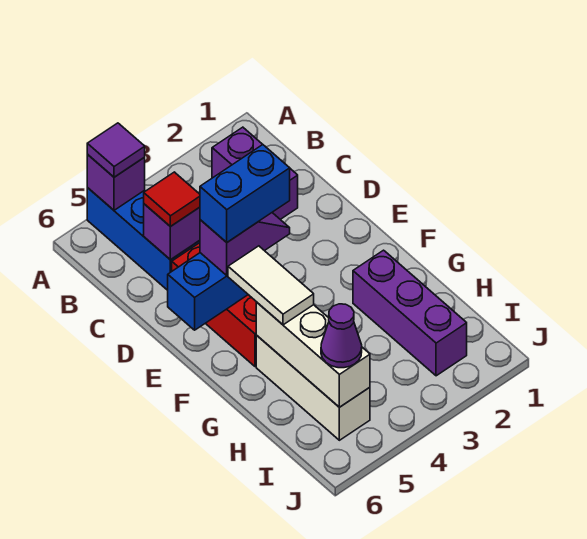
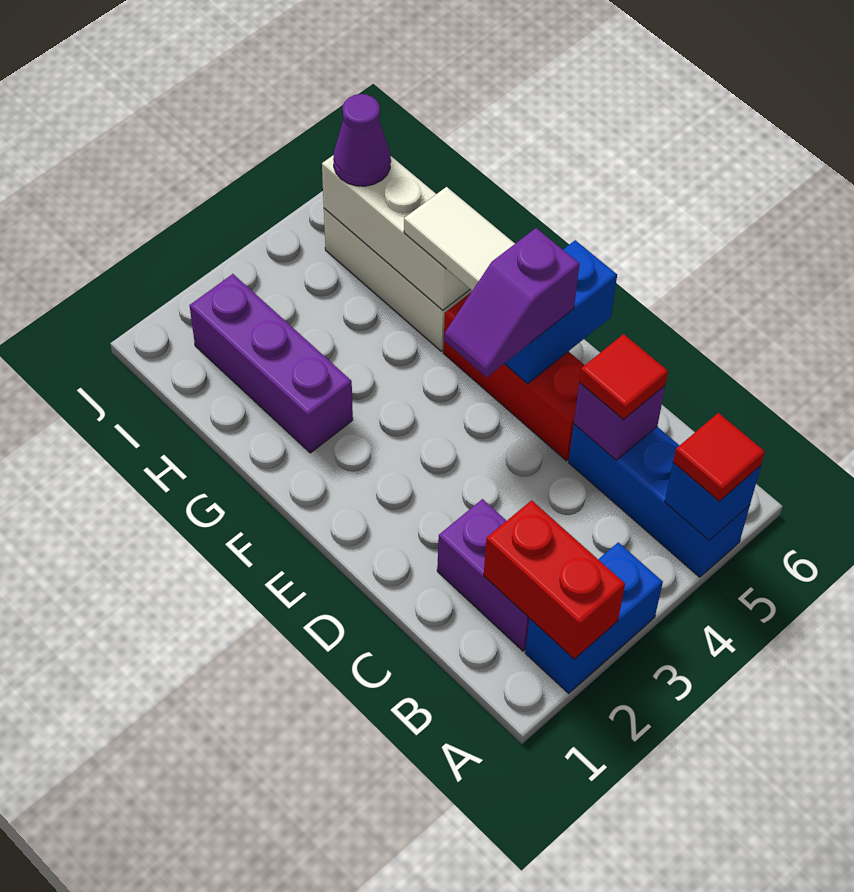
none -> red 1x2 brick [484,500,625,659]
purple 1x1 brick [87,155,145,210] -> blue 1x1 brick [665,463,761,540]
purple 1x1 tile [87,123,145,177] -> red 1x1 tile [673,413,765,501]
blue 1x2 brick [200,145,290,242] -> blue 1x2 brick moved to [525,542,663,693]

